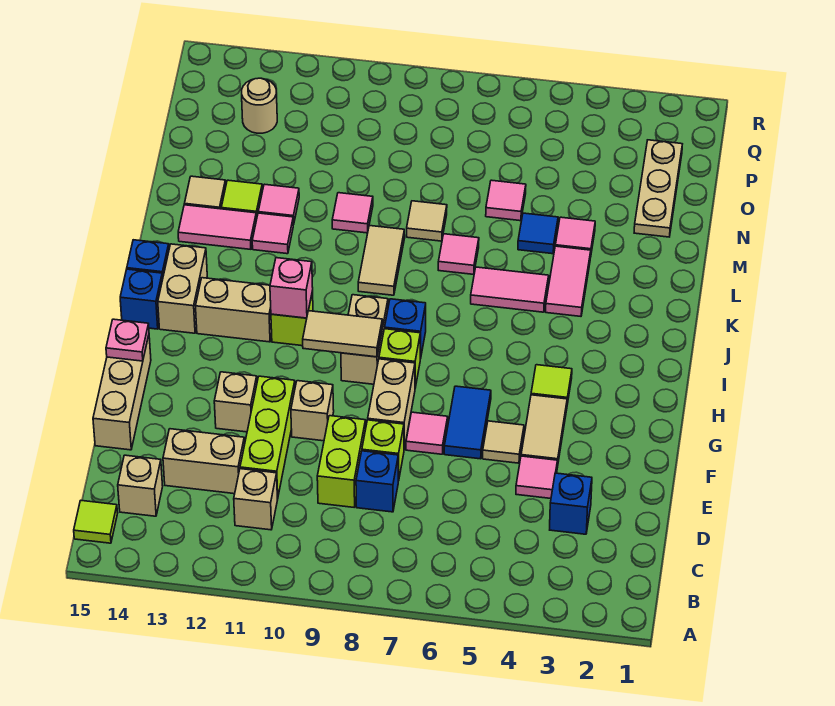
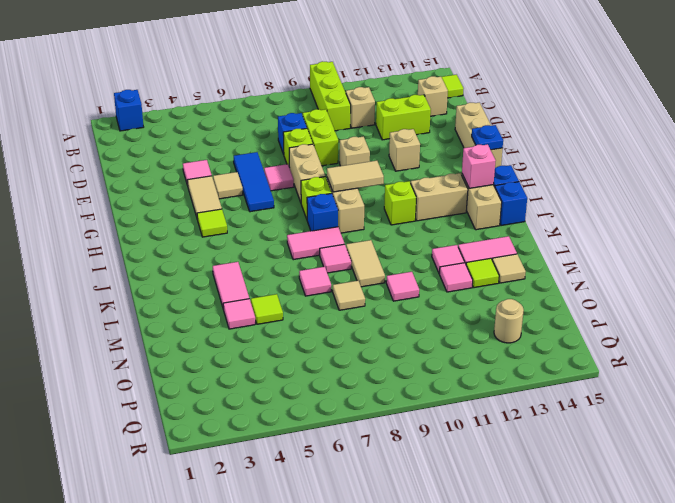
blue 1x1 brick [550,473,592,534] -> blue 1x1 brick moved to [114,90,143,131]
lime 1x3 brick [240,376,295,498] -> lime 1x3 brick moved to [310,61,351,131]
tan 1x2 brick [163,429,245,494] -> lime 1x2 brick [376,95,431,140]
blue 1x2 tile [444,386,491,459] -> blue 1x3 tile [234,152,274,212]
pink 1x1 plate [106,319,149,361] -> blue 1x1 plate [472,125,503,150]
pink 1x1 brick [270,258,313,318] -> pink 1x1 brick moved to [462,144,496,188]
pink 1x2 tile [471,267,549,312] -> pink 1x2 tile moved to [287,227,345,260]
blue 1x1 tile [518,213,558,254] -> lime 1x1 tile [251,294,283,324]
tan 1x3 plate [634,140,682,237] -> none
pink 1x1 tile [486,180,526,221] -> pink 1x1 tile moved to [320,244,351,273]

